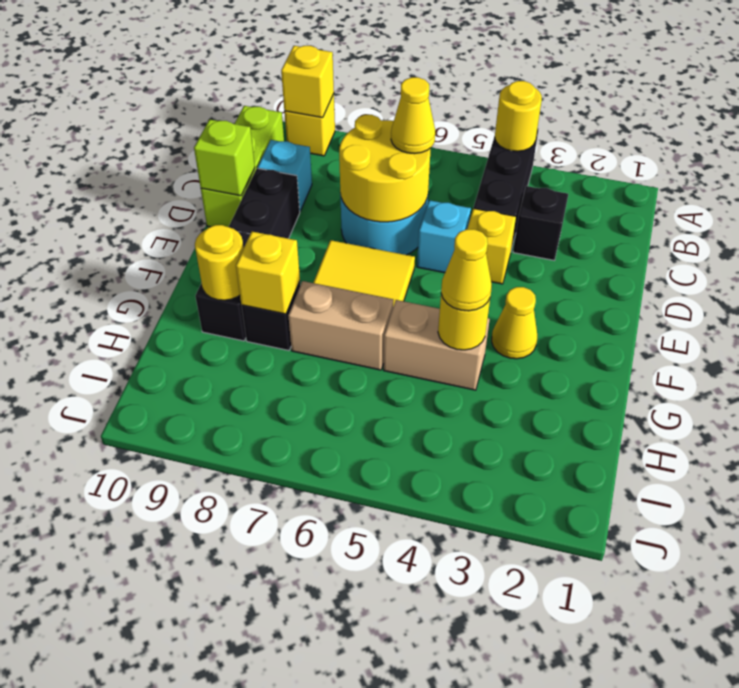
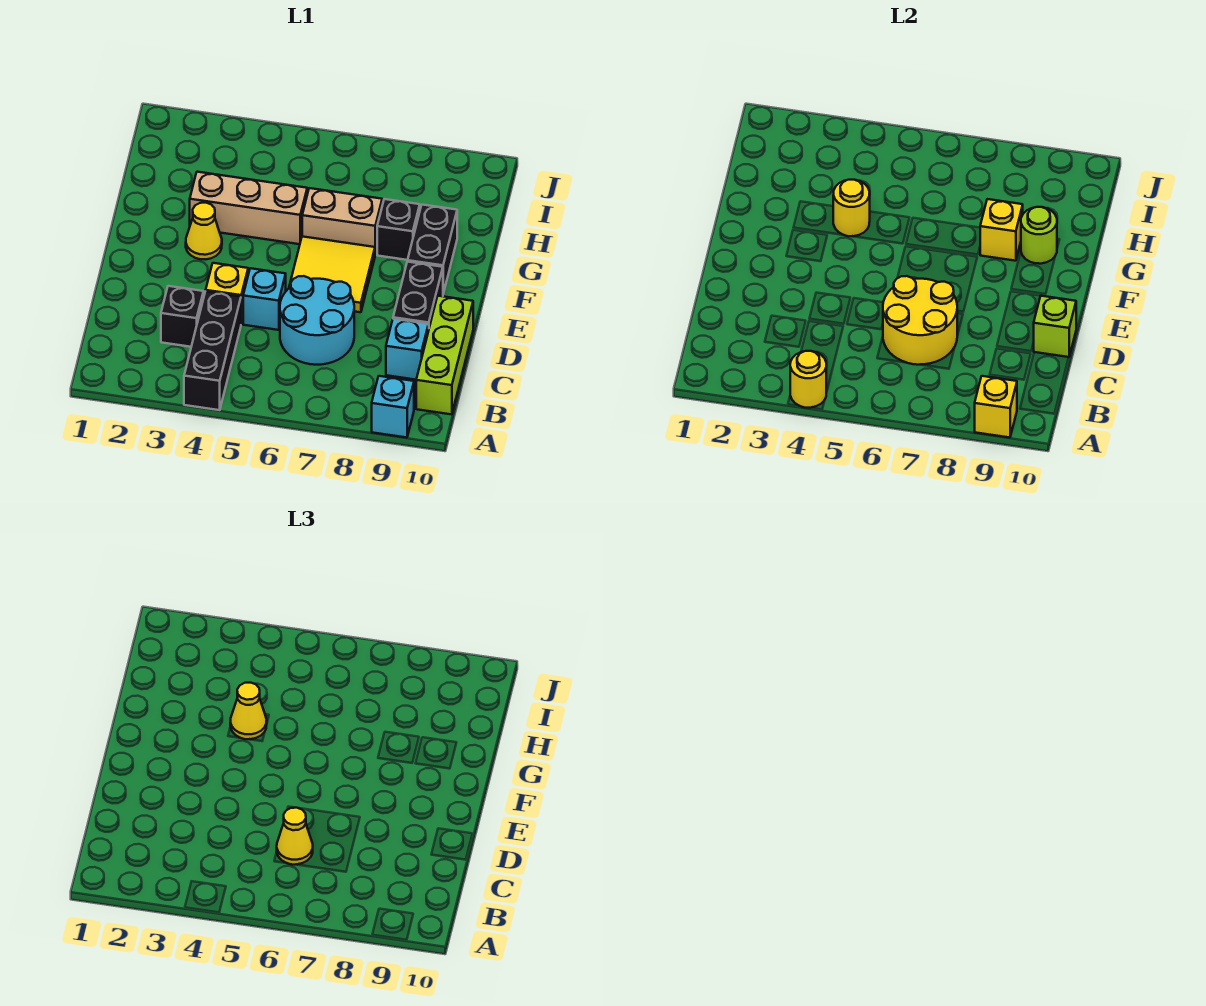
yellow 1x1 brick [284,94,335,156] -> cyan 1x1 brick [372,376,414,438]
tan 1x2 brick [384,300,490,390] -> tan 1x3 brick [190,172,307,244]
yellow 1x1 round brick [195,225,244,300] -> lime 1x1 round brick [1021,207,1057,264]

